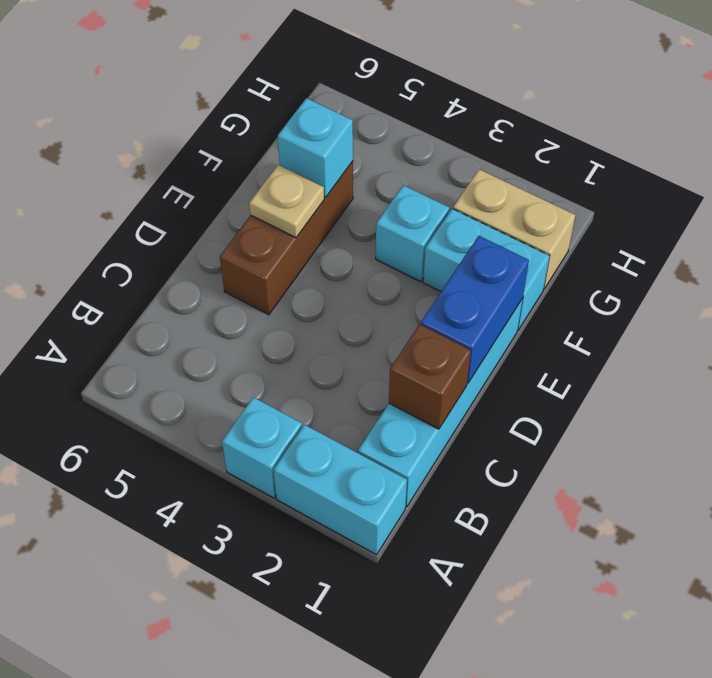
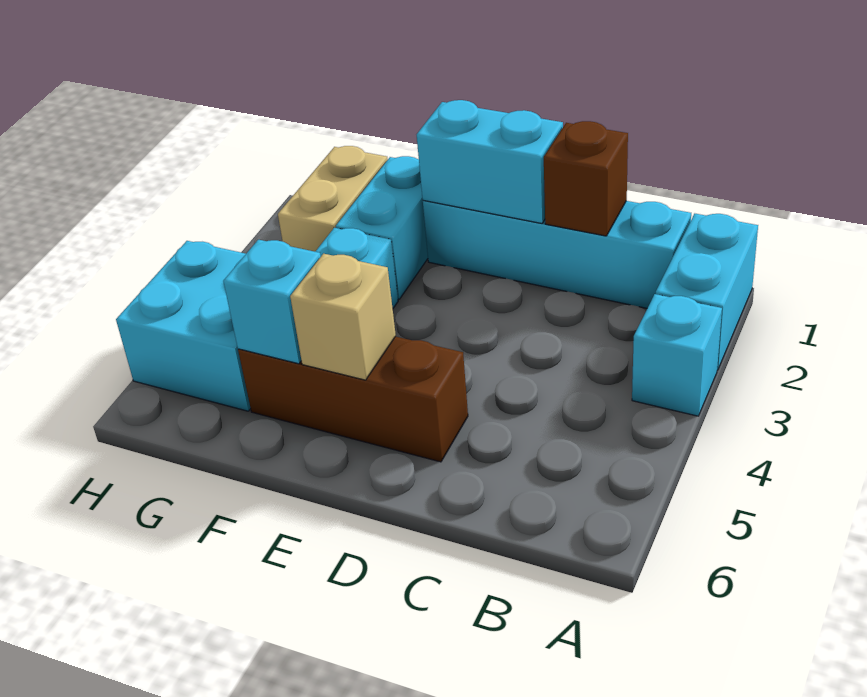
blue 1x2 brick [421,236,529,383] -> cyan 1x2 brick [417,100,563,223]
tan 1x1 plate [249,165,324,238] -> tan 1x1 brick [290,254,396,380]
none -> cyan 2x2 brick [116,241,251,411]

